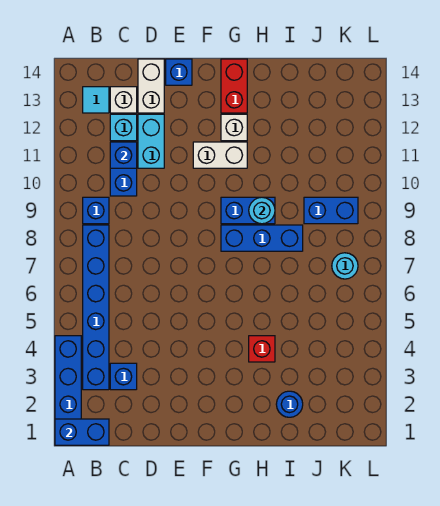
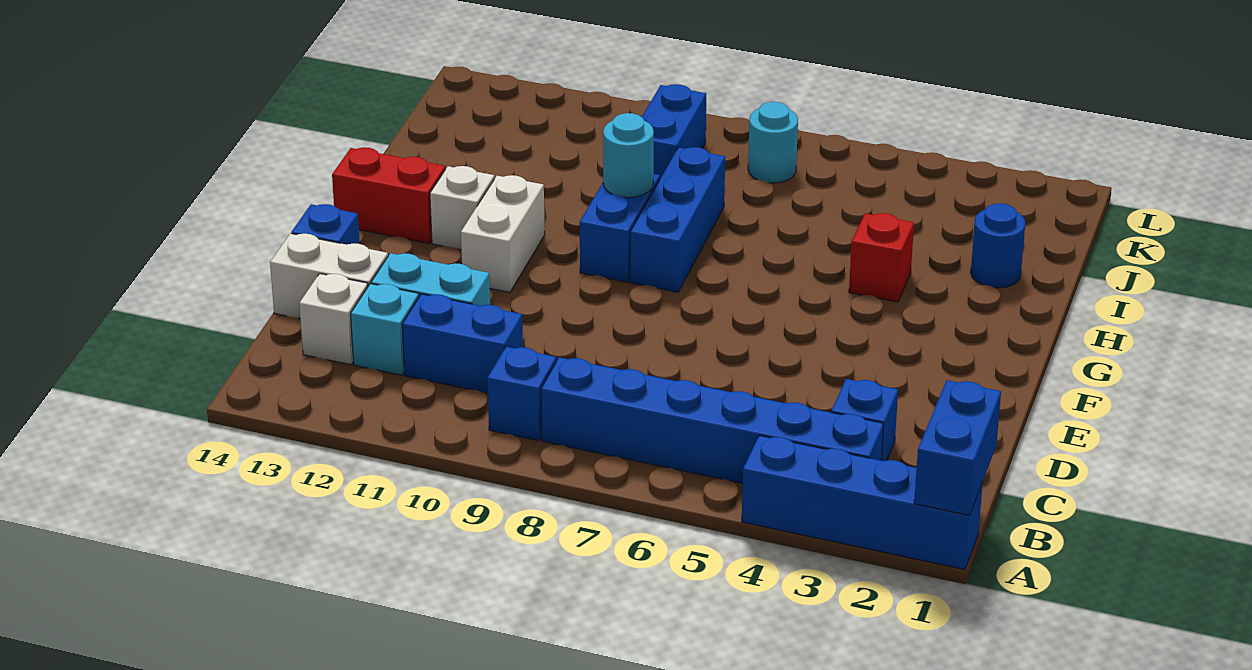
cyan 1x1 tile [83,87,109,113] -> none
blue 1x1 brick [110,142,137,168] -> none

